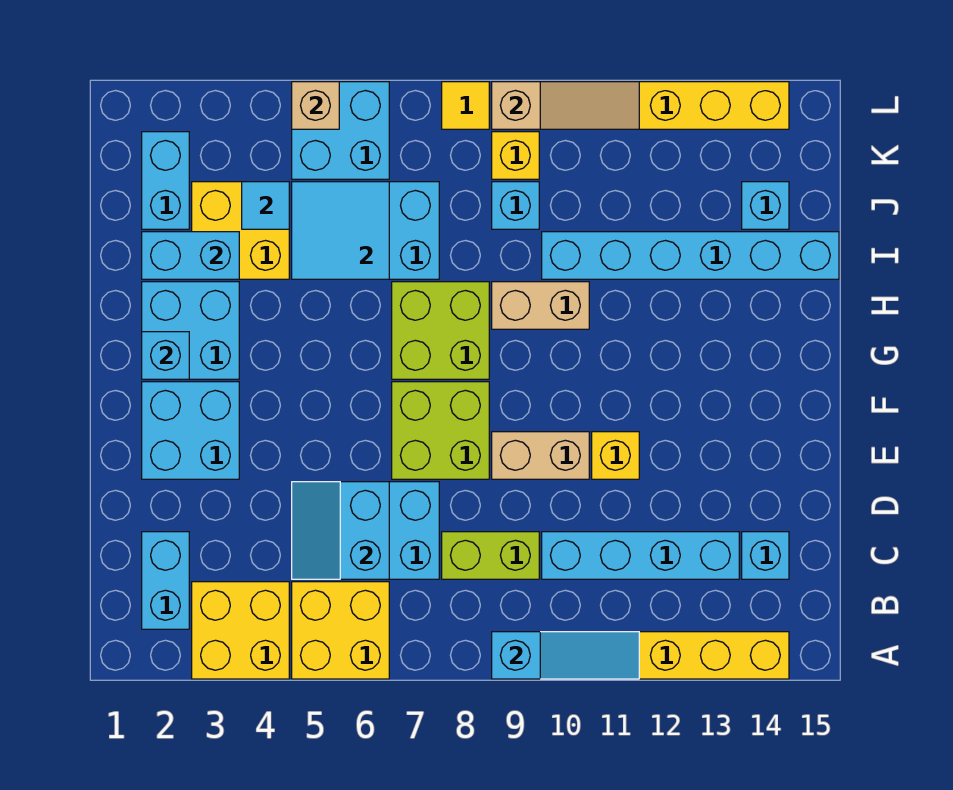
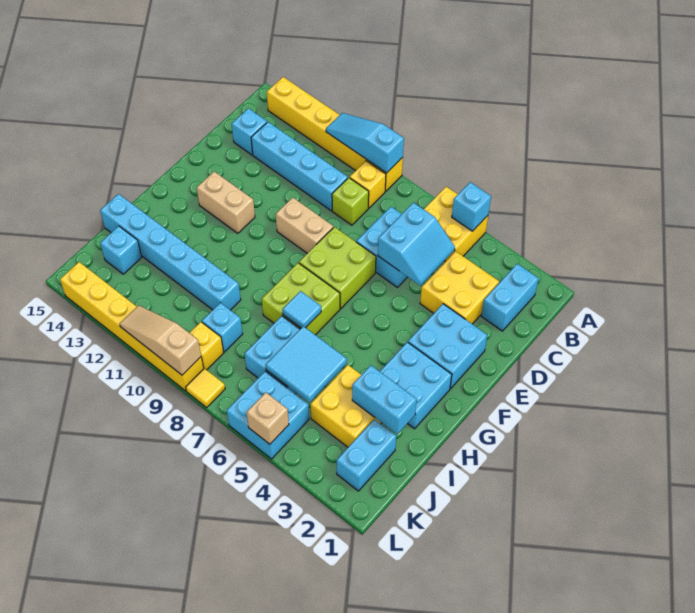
yellow 2x2 brick [192,582,289,679] -> yellow 2x2 brick moved to [420,251,499,324]
lime 1x2 brick [442,532,539,579] -> lime 1x1 brick [332,178,369,225]
yellow 1x1 brick [592,432,639,479] -> yellow 1x1 brick moved to [350,161,386,208]
cyan 1x1 brick [142,332,189,379] -> cyan 1x1 brick moved to [452,182,491,231]
tan 1x2 brick [492,282,589,329] -> tan 1x2 brick moved to [197,172,255,233]
cyan 1x1 tile [242,182,289,229] -> cyan 1x1 tile moved to [282,291,321,328]

